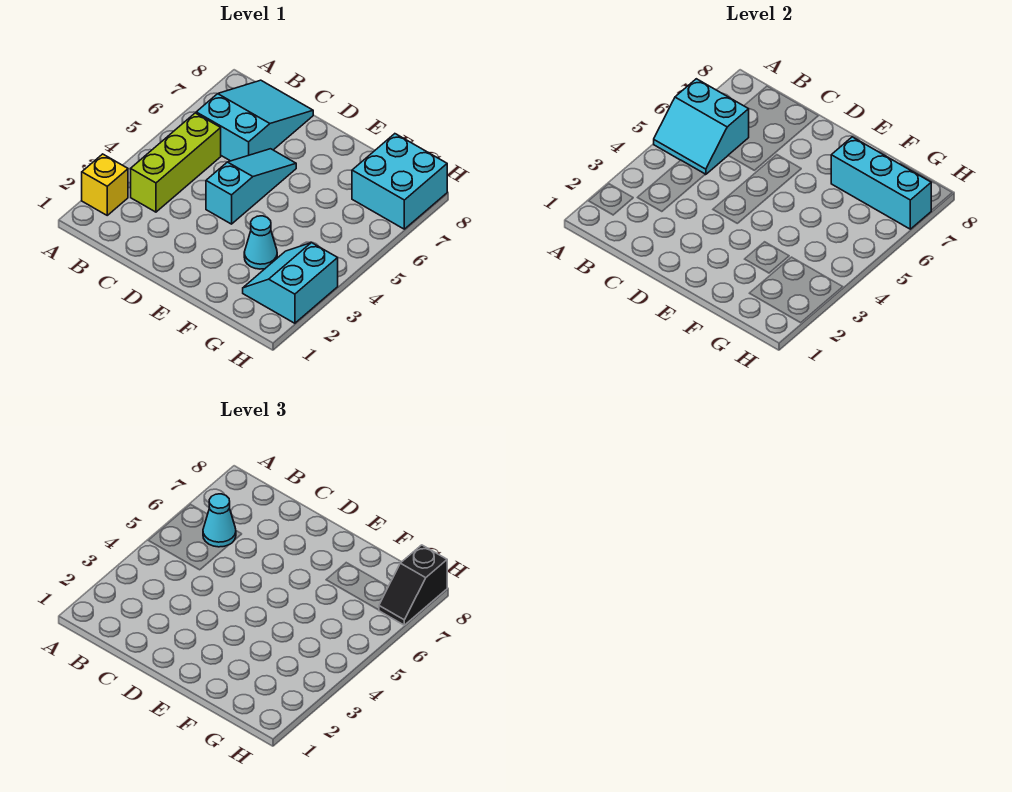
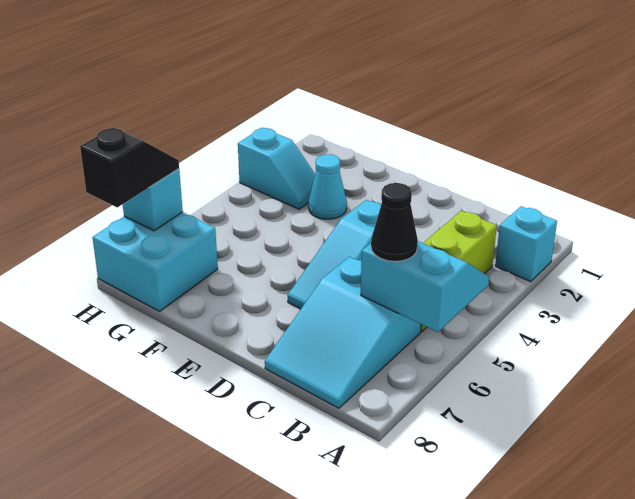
yellow 1x1 brick [82,154,128,215] -> cyan 1x1 brick [495,206,557,282]
cyan 1x1 cone [203,494,236,547] -> black 1x1 cone [371,183,418,262]
cyan 1x3 brick [831,137,931,229] -> cyan 1x1 brick [123,169,183,231]
cyan 2x2 slope [243,243,338,323] -> cyan 1x2 slope [238,128,315,209]

